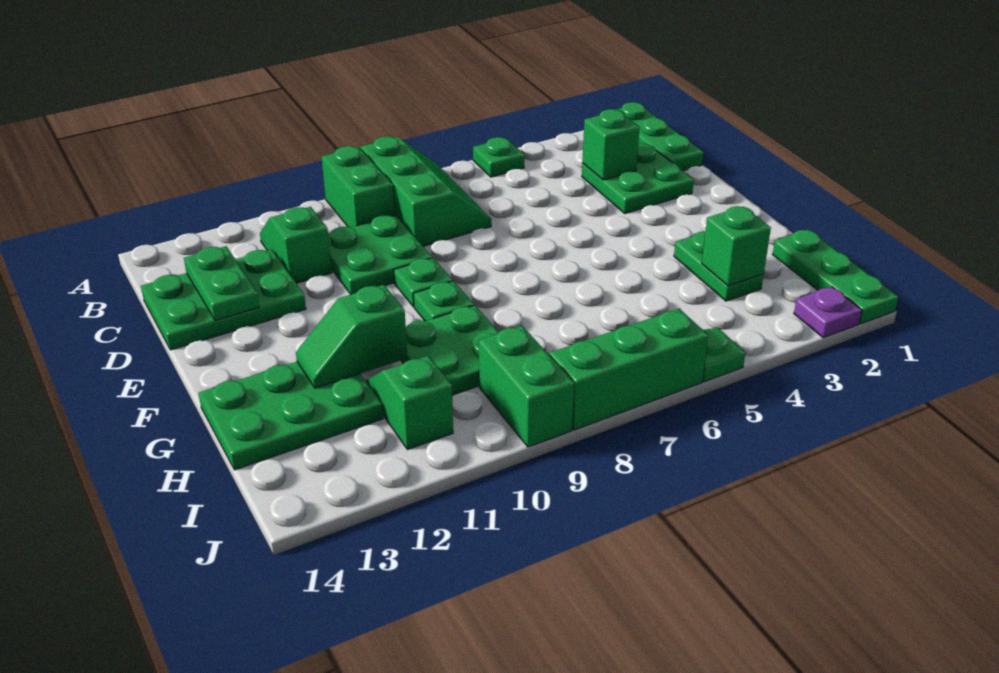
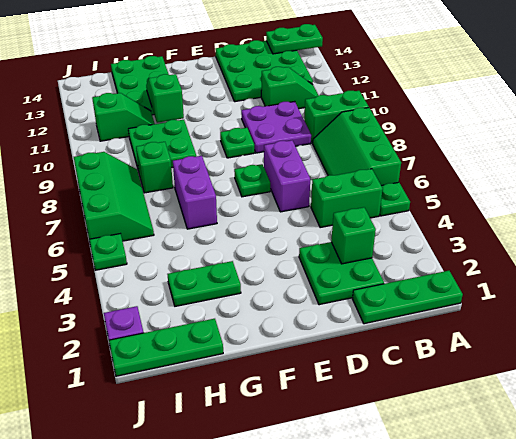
green 2x3 slope [361,136,491,246] -> green 2x3 slope turned to [313,108,401,186]
green 2x2 plate [328,215,432,294] -> purple 2x2 plate [241,101,311,153]
green 2x3 plate [141,249,306,350] -> green 3x3 plate [215,40,313,102]
green 1x2 plate [184,246,259,320] -> green 1x2 plate moved to [266,24,323,54]
none -> purple 1x2 brick [264,140,310,212]
green 1x1 plate [413,281,474,321] -> green 1x1 plate moved to [234,164,270,197]
none -> purple 1x2 brick [173,156,217,229]
green 1x1 brick [702,206,771,286] -> green 1x1 brick moved to [136,142,173,193]
green 1x2 brick [479,326,574,447] -> green 1x2 brick moved to [311,169,383,228]

